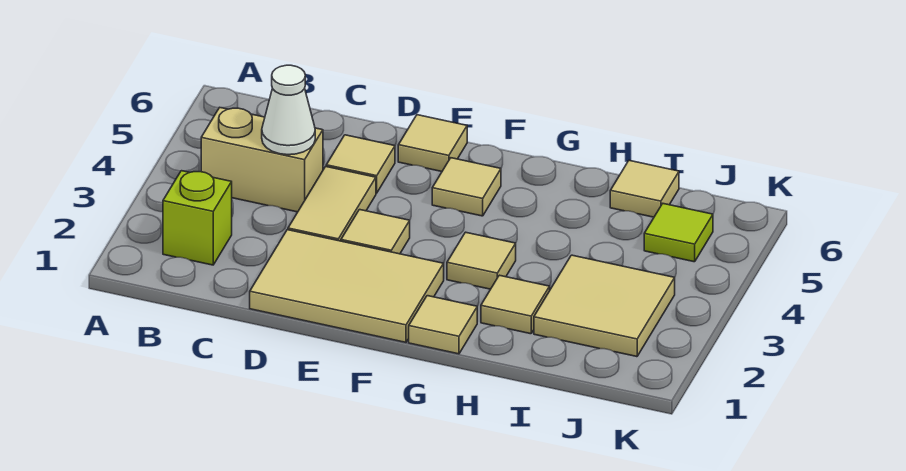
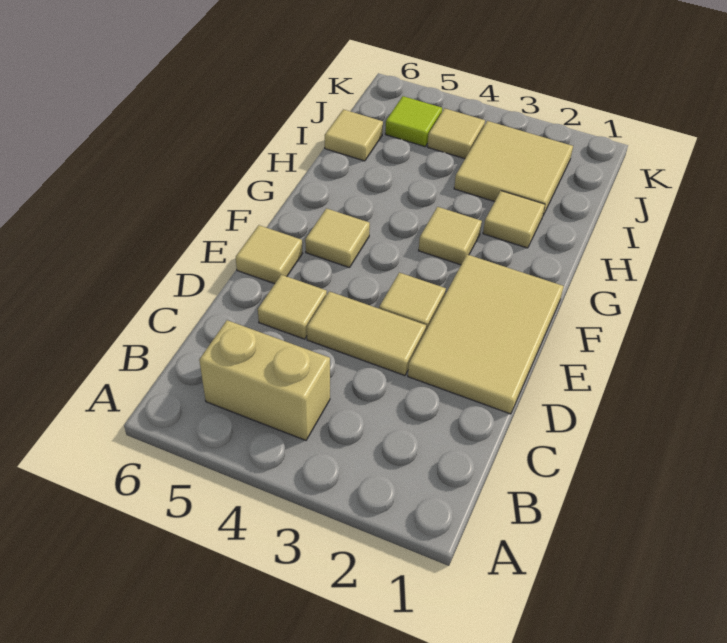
lime 1x1 brick [163,171,232,265] -> none
tan 1x2 brick [201,107,323,212] -> tan 1x2 brick turned to [199,320,330,440]
white 1x1 cone [262,65,315,155] -> none
tan 1x1 tile [409,296,477,354] -> tan 1x1 tile moved to [427,108,485,159]

